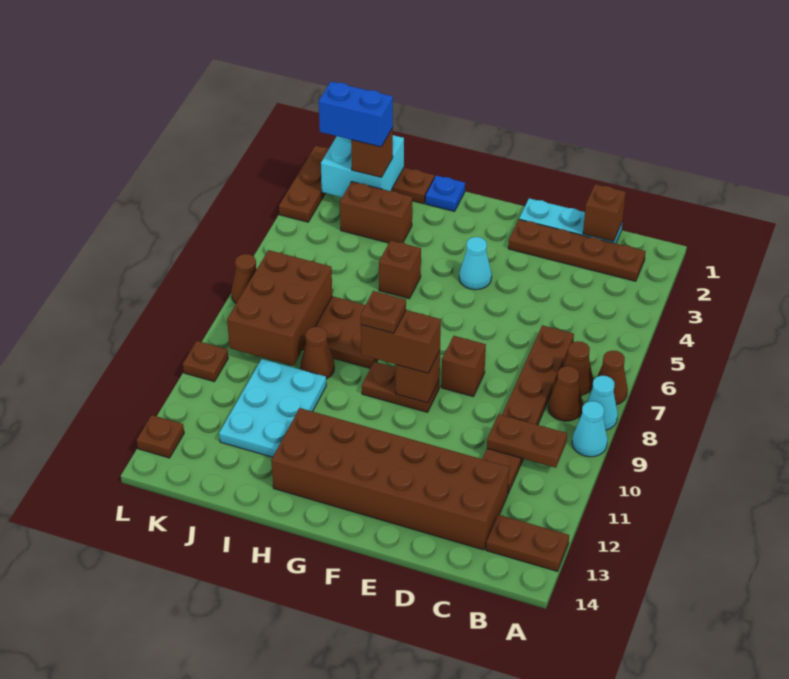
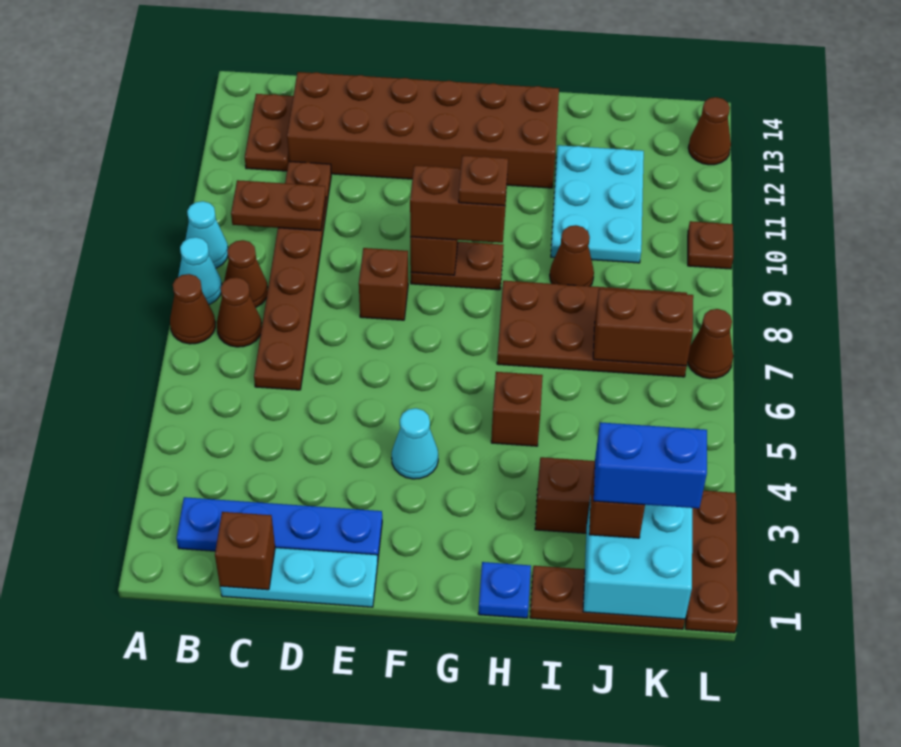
brown 1x2 plate [486,515,569,571] -> brown 1x2 plate turned to [245,94,293,171]
brown 1x4 plate [508,219,646,281] -> blue 1x4 plate [177,497,382,561]
brown 2x3 brick [227,250,332,366] -> brown 1x2 brick [593,289,693,366]
brown 1x1 plate [137,415,184,458] -> brown 1x1 cone [688,97,731,165]

